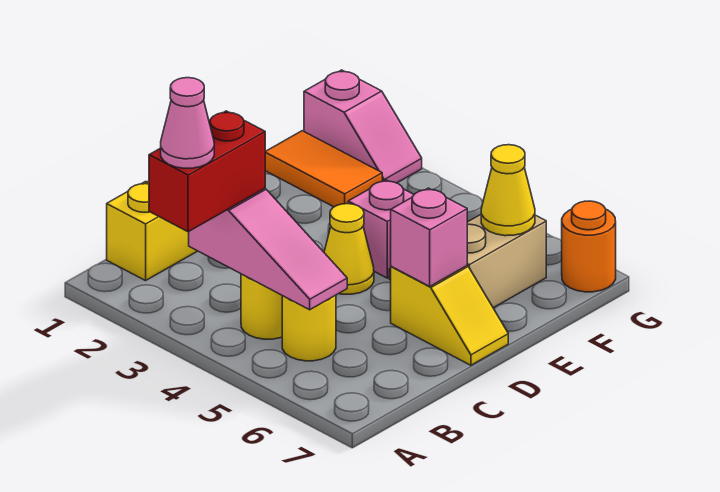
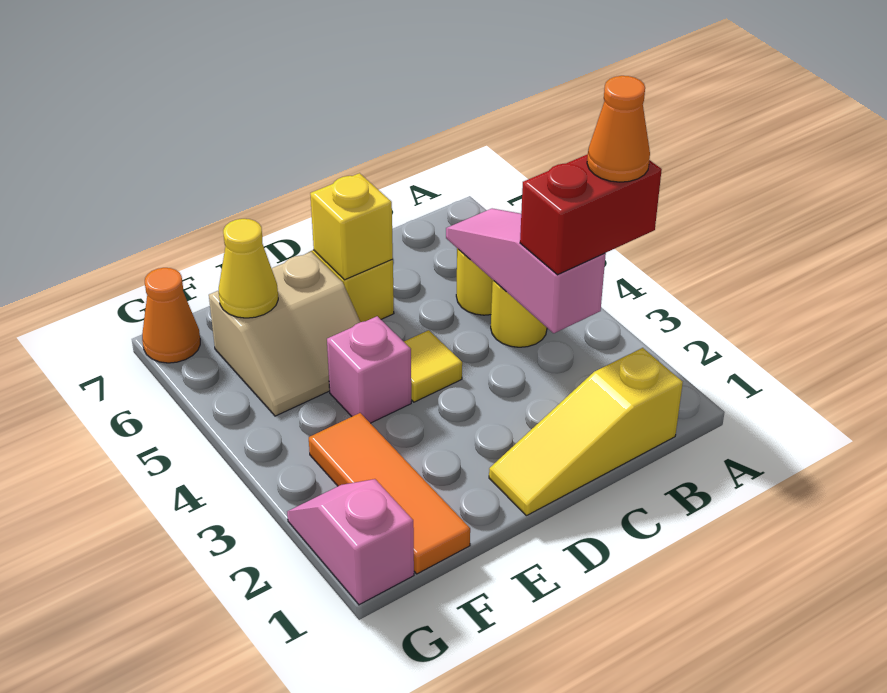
pink 1x1 cone [161,78,214,168] -> orange 1x1 cone [587,76,650,182]
yellow 1x1 cone [324,204,374,294] -> yellow 1x1 tile [404,330,462,402]
pink 1x1 brick [391,188,467,286] -> yellow 1x1 brick [310,173,393,280]
orange 1x2 tile [265,131,382,207] -> orange 1x3 tile [309,413,470,574]
orange 1x1 round brick [562,201,616,292] -> orange 1x1 cone [142,268,200,363]

